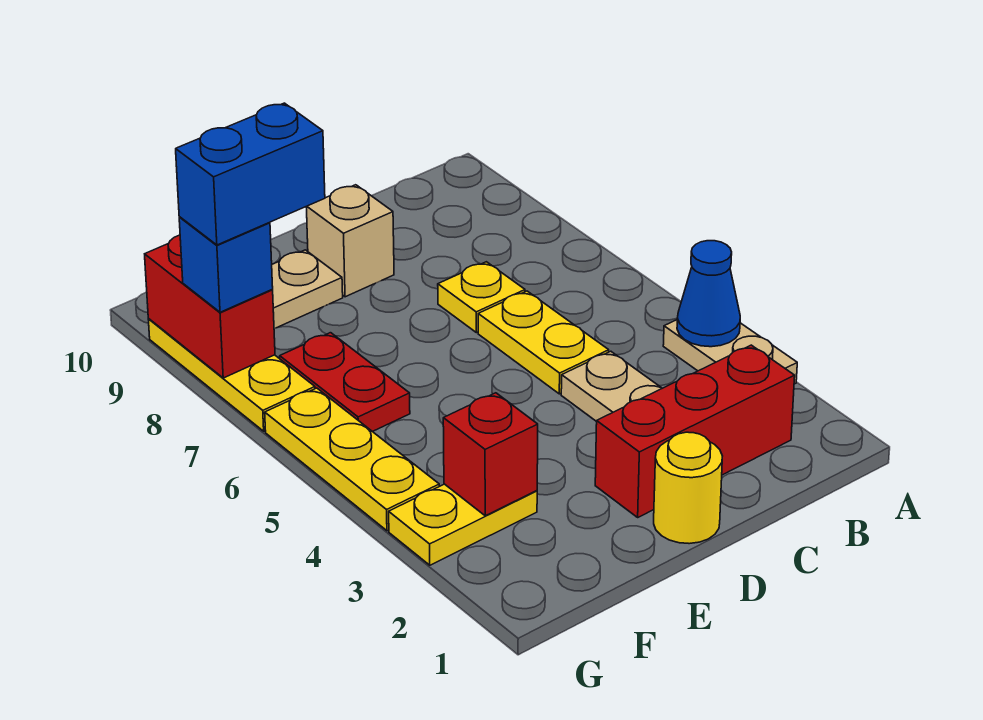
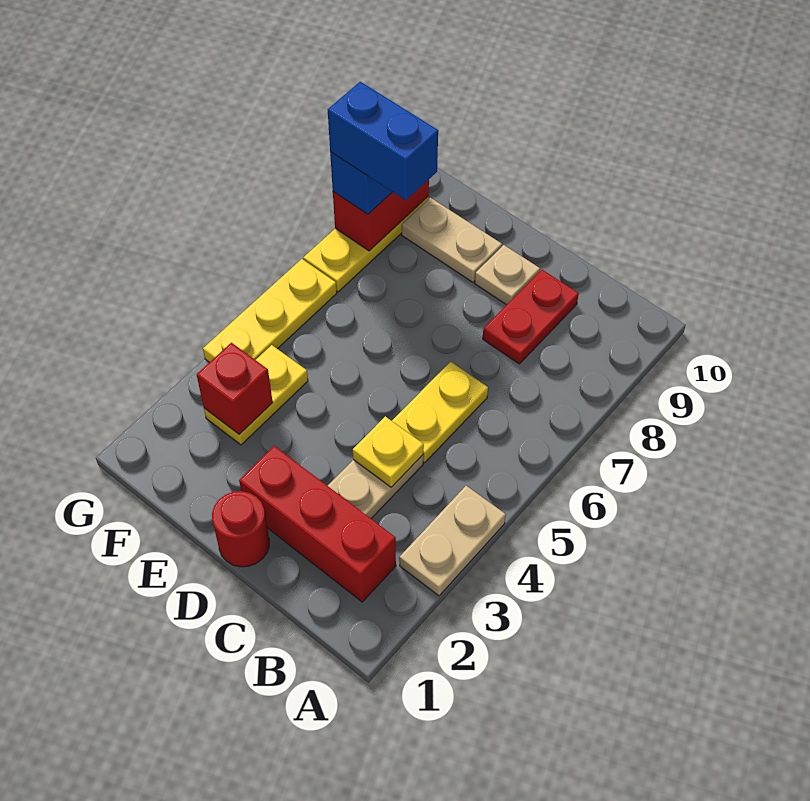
blue 1x1 cone [677,241,740,347] -> none
yellow 1x1 plate [438,262,525,333] -> yellow 1x1 plate moved to [353,416,424,487]
yellow 1x1 round brick [654,432,722,544] -> red 1x1 round brick [212,491,269,567]
tan 1x1 brick [306,185,394,297] -> tan 1x1 plate [475,245,540,305]
yellow 1x2 plate [389,484,537,565] -> yellow 1x2 plate turned to [204,345,308,445]
red 1x2 plate [280,333,410,432] -> red 1x2 plate moved to [483,270,579,364]

